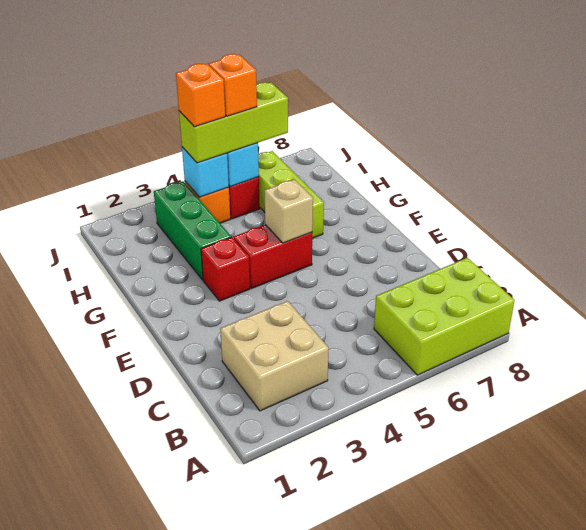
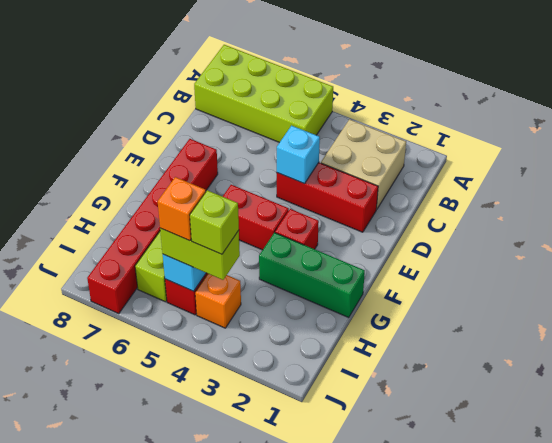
lime 2x3 brick [374,258,515,375] -> lime 2x4 brick [194,45,333,143]
none -> red 1x3 brick [277,163,378,232]
none -> red 1x6 brick [87,139,218,313]
tan 1x1 brick [264,180,313,243] -> none
green 1x3 brick [154,181,231,280] -> green 1x3 brick turned to [259,233,365,317]
cyan 1x1 brick [182,147,229,197] -> cyan 1x1 brick moved to [277,126,320,183]
lime 1x3 brick [179,82,288,163] -> lime 1x2 brick [160,228,240,280]
orange 1x1 brick [176,64,225,127] -> lime 1x1 brick [190,190,239,254]

